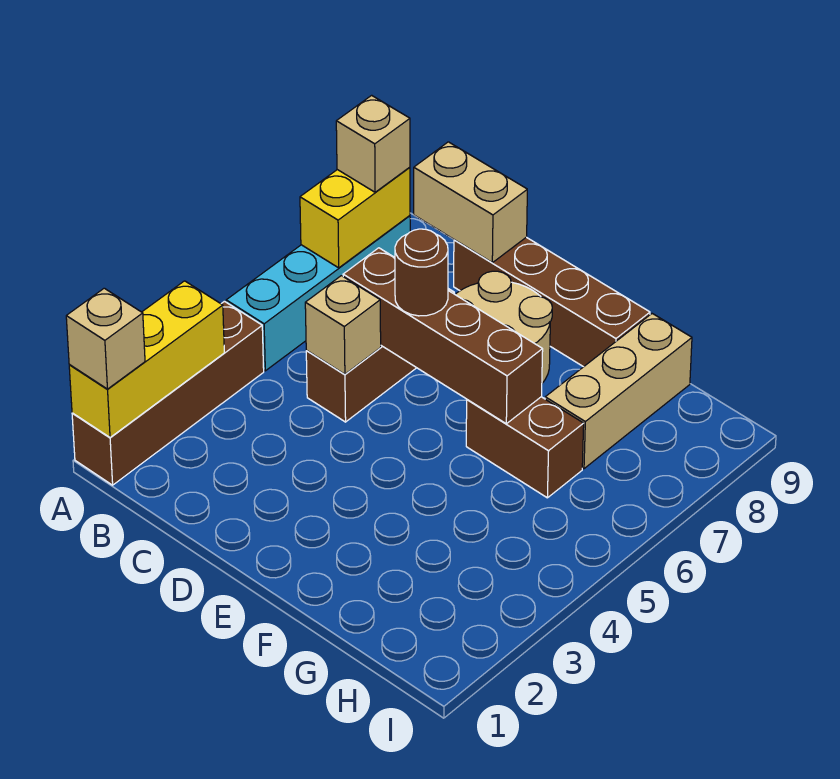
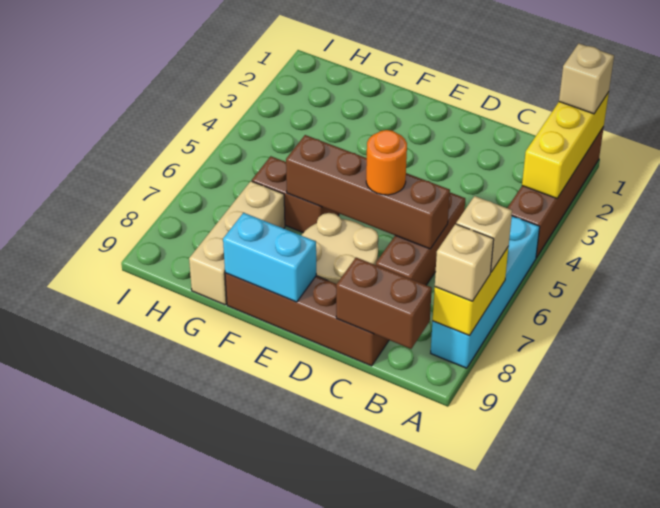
tan 1x2 brick [414,142,527,263] -> brown 1x2 brick [336,258,432,349]
tan 1x1 brick [305,276,381,374] -> tan 1x1 brick moved to [456,196,512,272]
brown 1x1 round brick [395,229,448,316] -> orange 1x1 round brick [366,130,407,195]
none -> cyan 1x2 brick [223,213,316,302]

